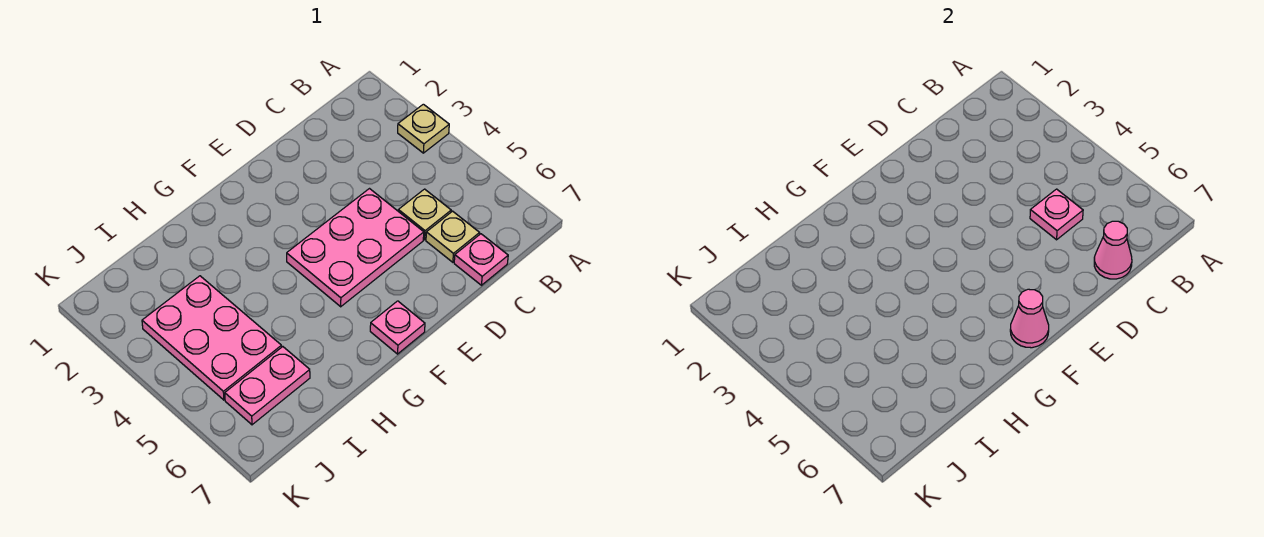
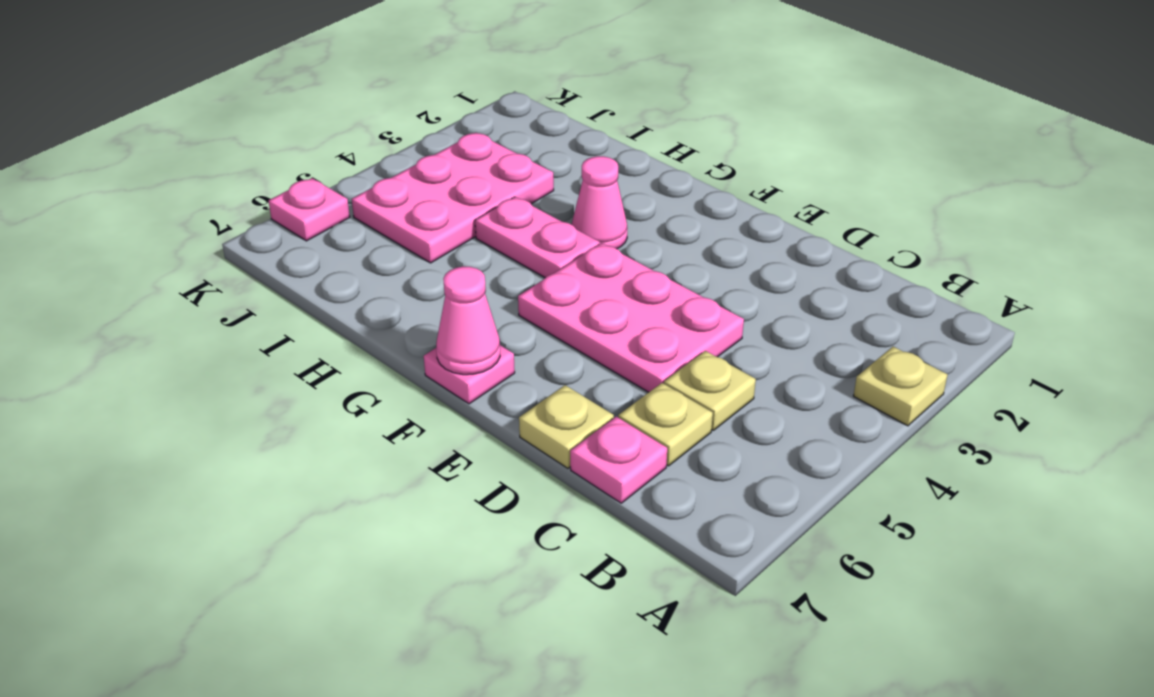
pink 1x1 plate [1030,189,1083,240] -> pink 1x1 plate moved to [269,178,350,241]
pink 1x1 cone [1094,221,1132,279] -> pink 1x1 cone moved to [571,156,627,249]
none -> tan 1x1 plate [519,385,614,468]
pink 1x2 plate [225,347,310,425] -> pink 1x2 plate moved to [475,197,600,278]

